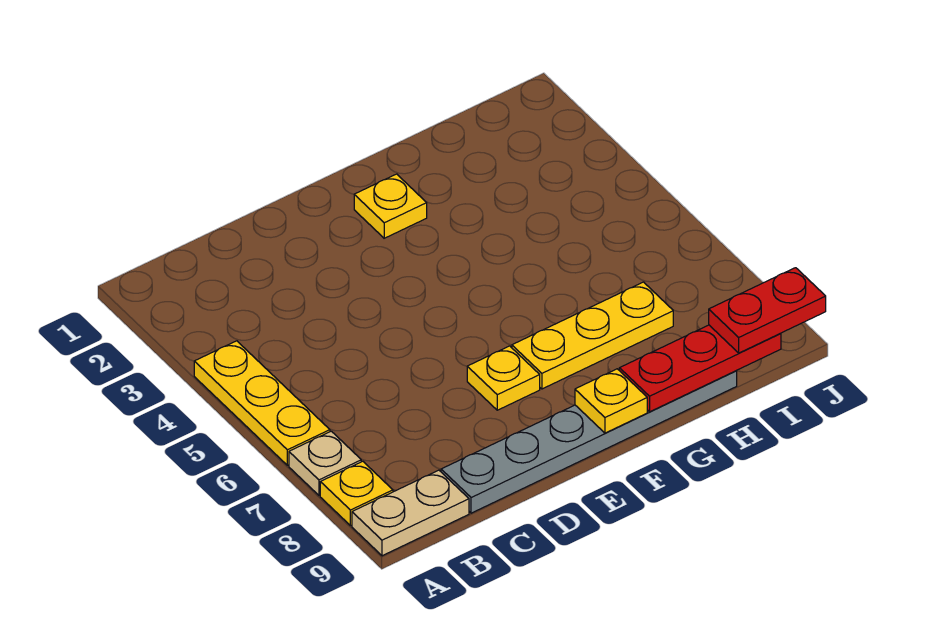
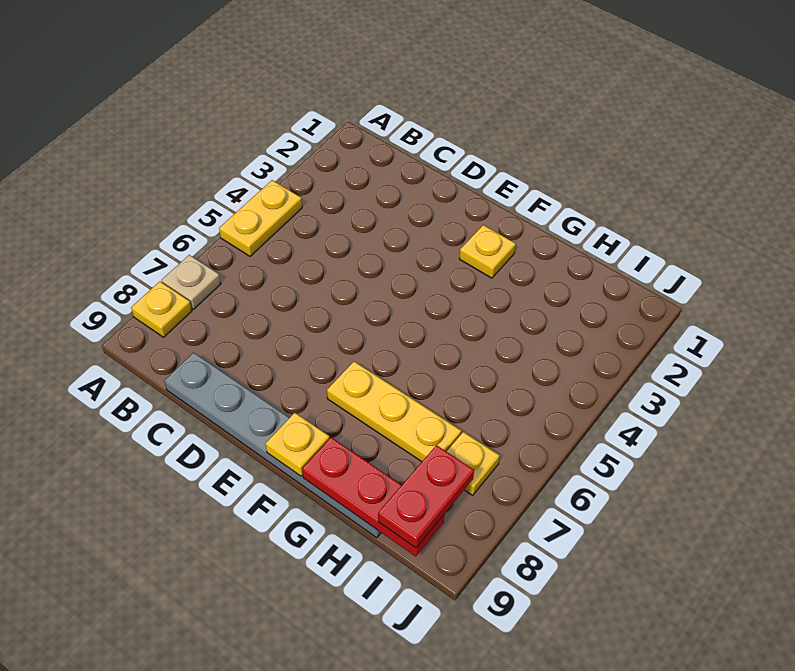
yellow 1x3 plate [194,341,330,465] -> yellow 1x2 plate [219,180,302,256]
tan 1x2 plate [352,470,469,556] -> none
yellow 1x1 plate [467,346,540,410] -> yellow 1x1 plate moved to [447,432,500,495]
red 1x2 plate [709,268,826,353] -> red 1x2 plate turned to [378,445,474,548]

